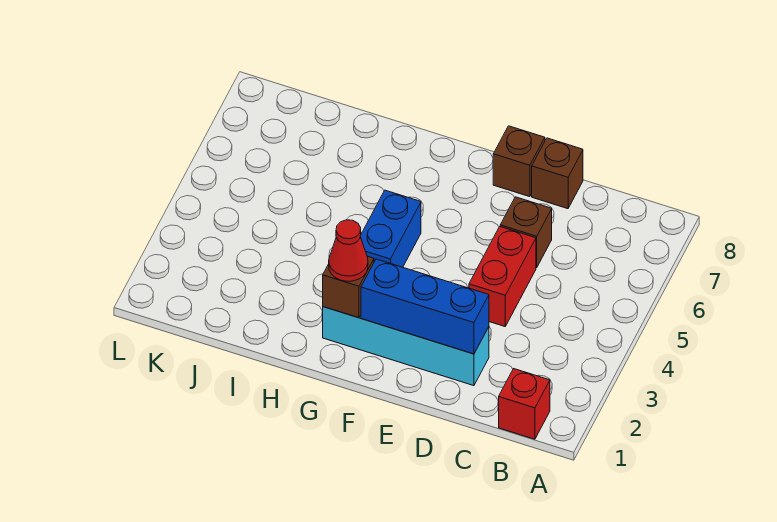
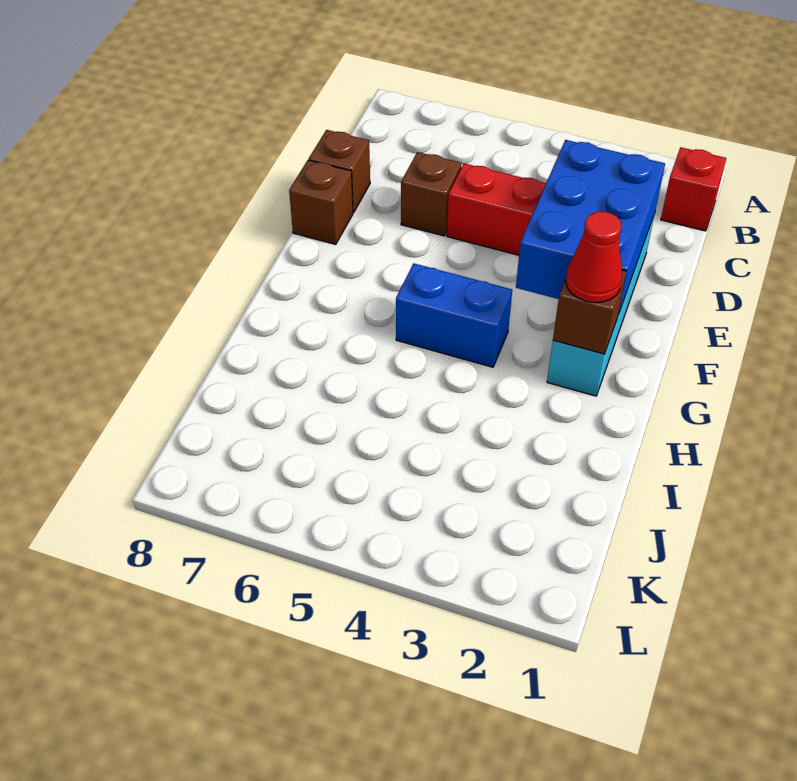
blue 1x3 brick [361,259,489,354] -> blue 2x3 brick [516,140,665,314]

